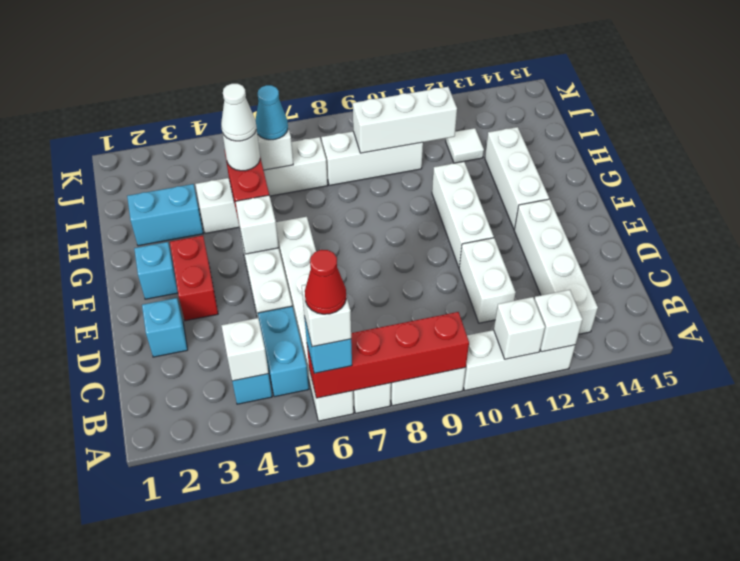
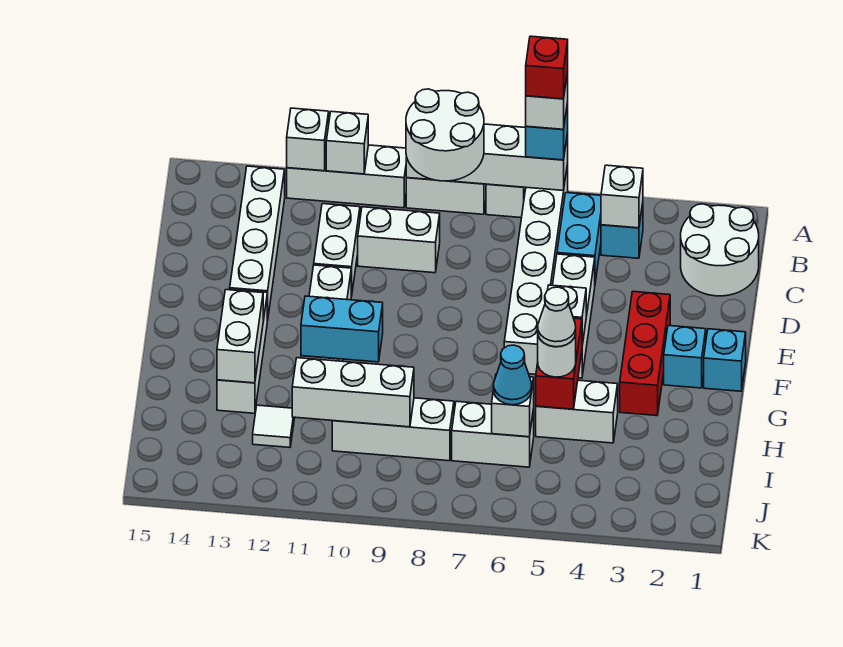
red 1x4 brick [307,312,469,398] -> white 1x4 brick [406,124,568,191]
red 1x1 cone [305,250,346,314] -> red 1x1 brick [526,36,568,99]
none -> white 2x2 round brick [406,89,484,181]
none -> white 2x2 round brick [681,204,759,296]
none -> white 1x2 brick [358,207,440,273]
cyan 1x1 brick [142,298,188,357] -> cyan 1x1 brick moved to [704,329,746,391]
red 1x2 brick [170,236,218,321] -> red 1x3 brick [620,292,670,416]
none -> white 1x2 brick [217,290,263,383]
cyan 1x2 brick [127,184,203,246] -> cyan 1x2 brick moved to [301,296,383,362]

